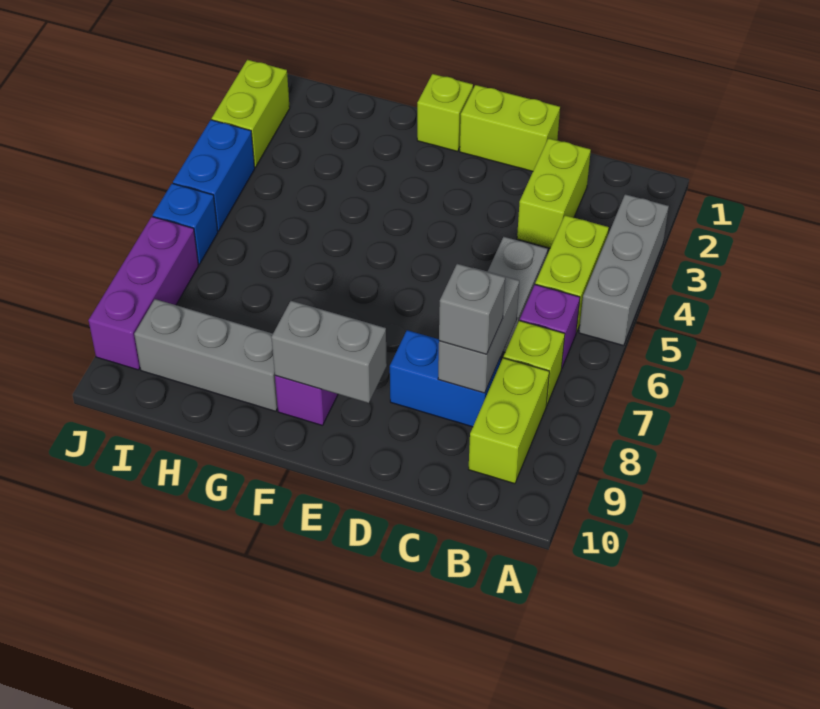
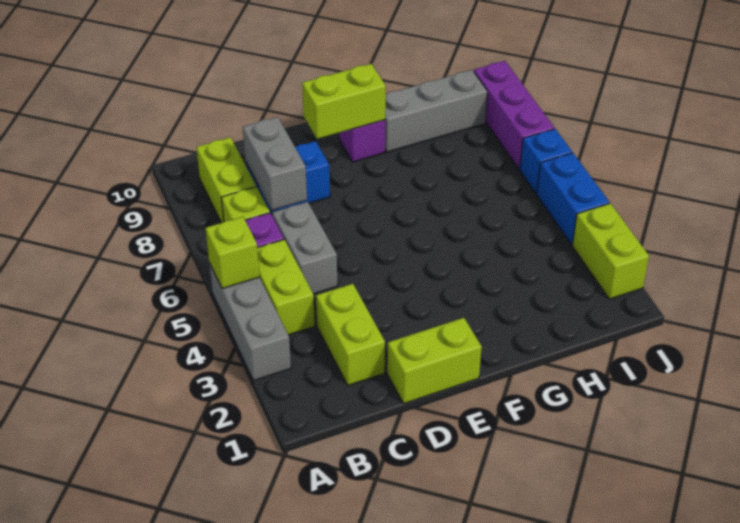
grey 1x1 brick [439,264,505,354] -> none
grey 1x2 brick [271,301,387,403] -> lime 1x2 brick [302,64,386,139]
lime 1x1 brick [417,74,473,151] -> lime 1x1 brick moved to [206,217,260,289]

